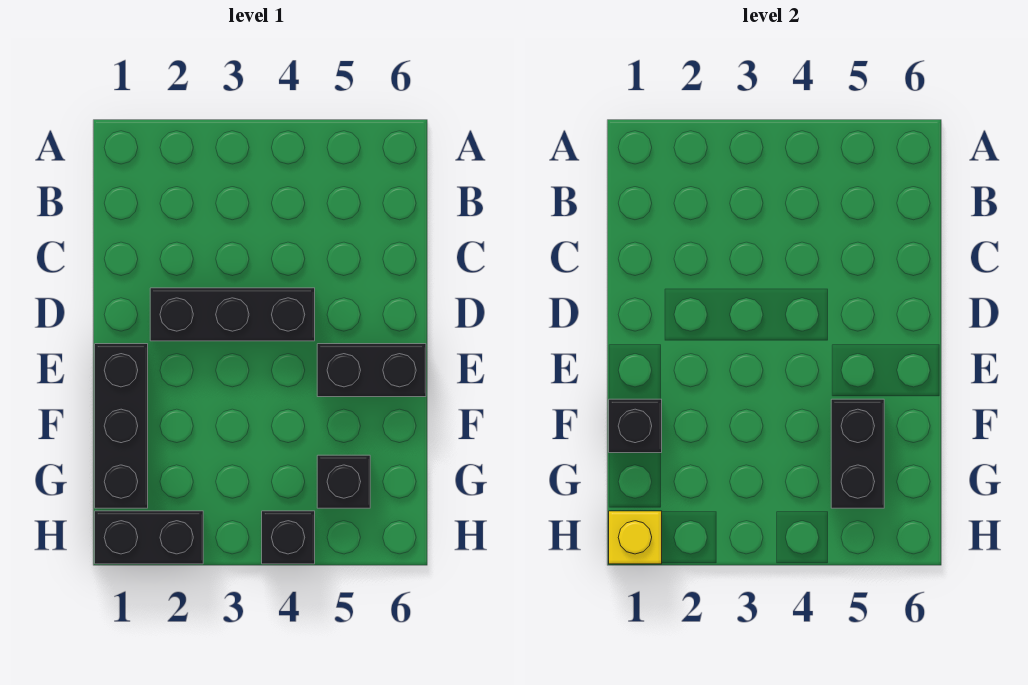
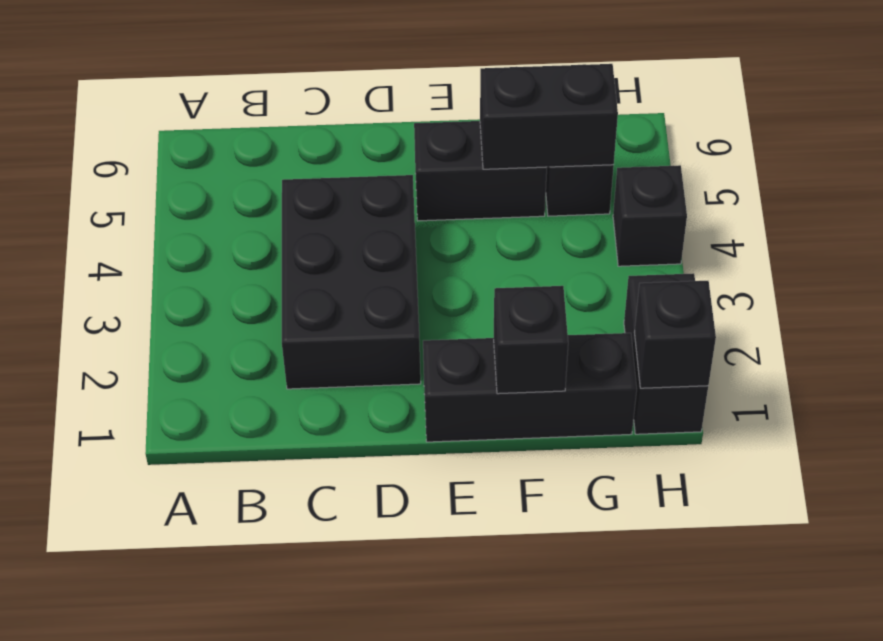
black 1x3 brick [150,288,315,341] -> black 2x3 brick [282,175,421,389]
black 1x2 brick [317,344,426,397] -> black 1x2 brick turned to [414,121,547,221]
yellow 1x1 brick [609,511,662,564] -> black 1x1 brick [634,281,716,388]

